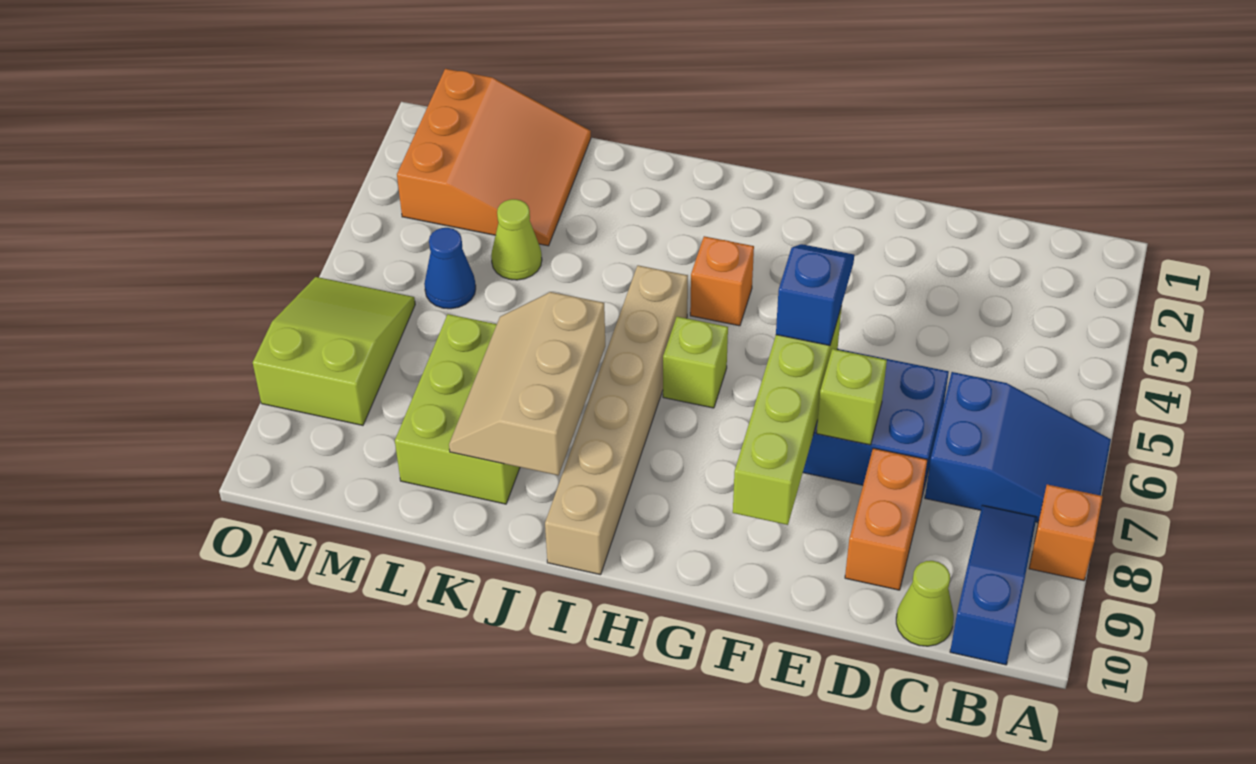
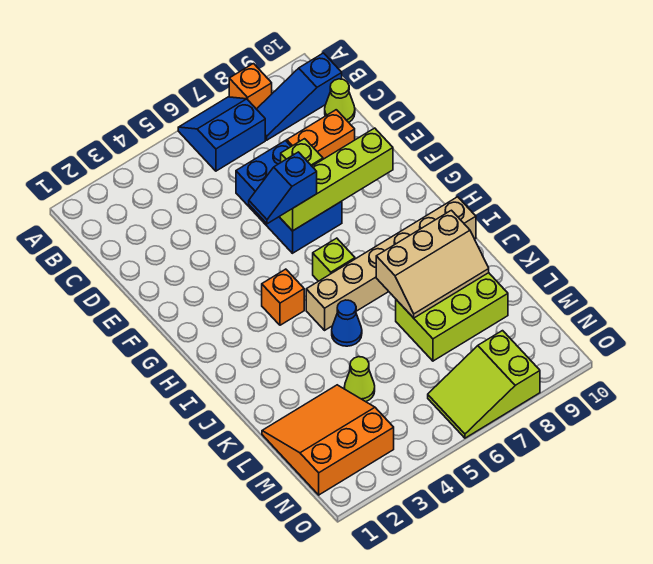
blue 2x3 slope [925,372,1111,522] -> blue 2x2 slope [178,97,265,171]
blue 1x1 cone [424,228,476,309] -> blue 1x1 cone moved to [332,300,362,346]

